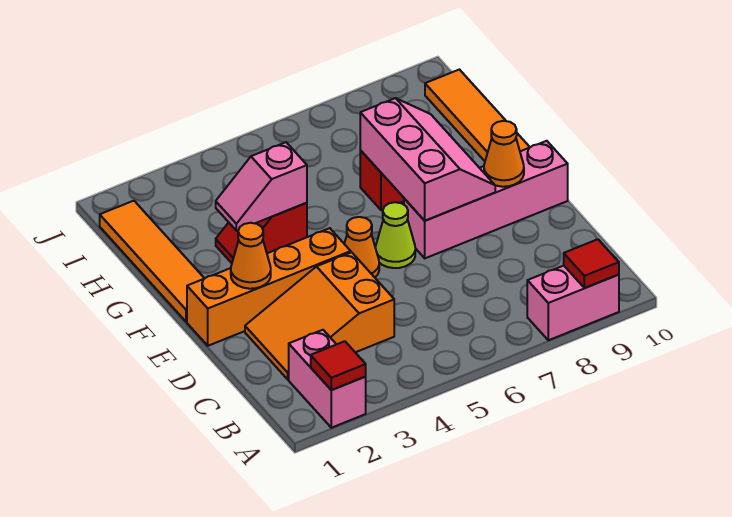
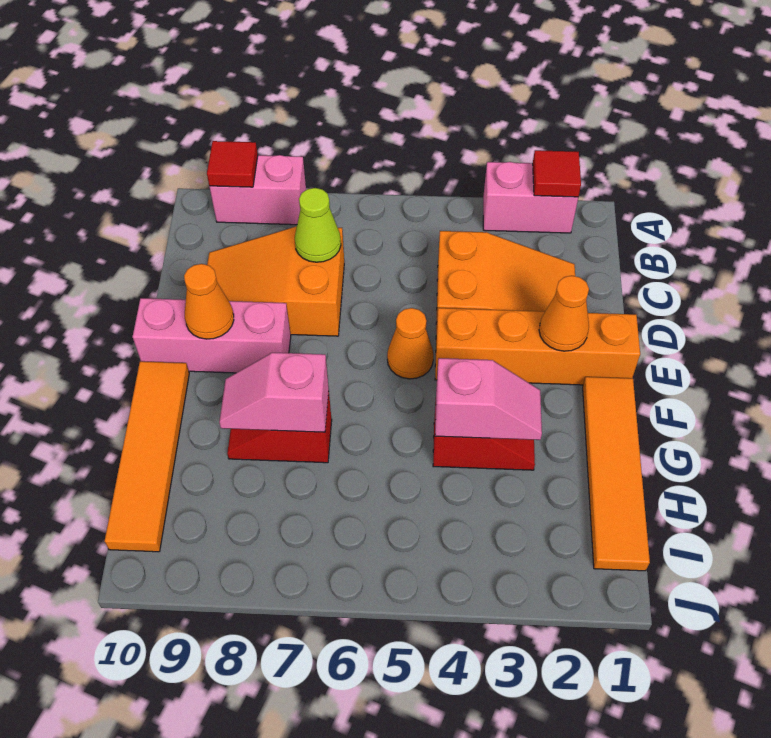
pink 1x2 brick [289,330,366,428] -> pink 1x2 brick turned to [483,162,578,233]
none -> orange 2x3 slope [207,226,344,336]
lime 1x1 cone [375,202,415,268] -> lime 1x1 cone moved to [295,188,341,262]
pink 1x4 brick [404,141,568,258] -> pink 1x3 brick [133,298,291,373]
pink 2x3 slope [360,98,495,221] -> pink 1x2 slope [219,352,329,432]

